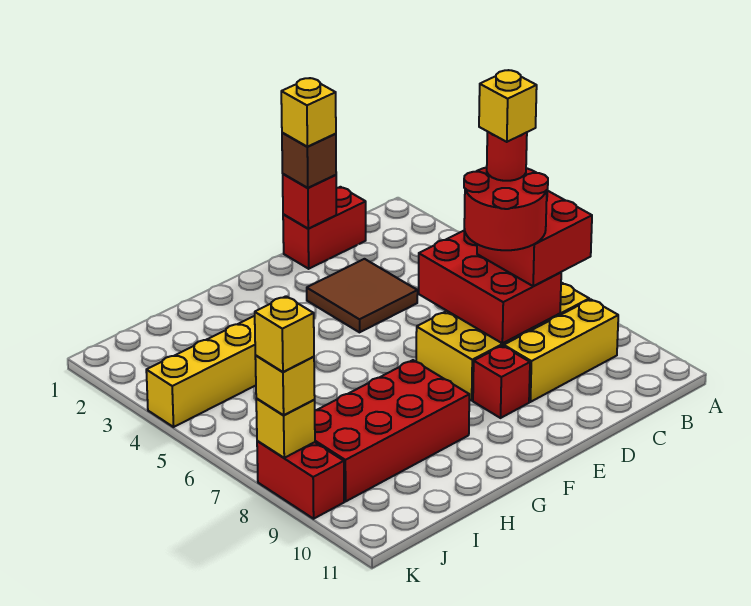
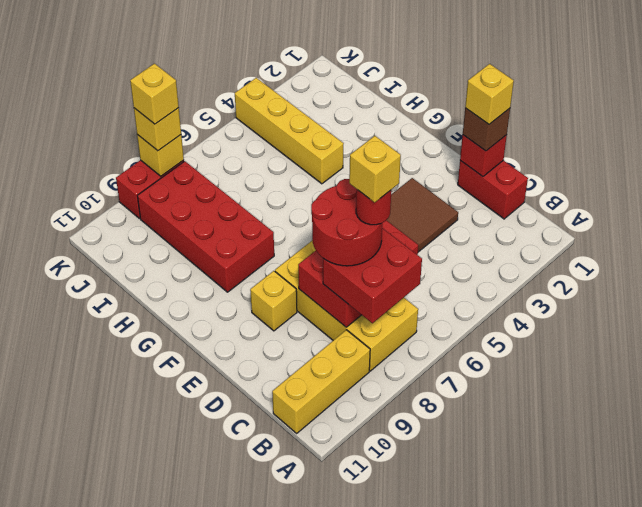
yellow 1x3 brick [504,299,618,402] -> yellow 1x3 brick turned to [272,330,370,433]
red 1x1 brick [473,346,530,418] -> yellow 1x1 brick [250,271,297,331]

